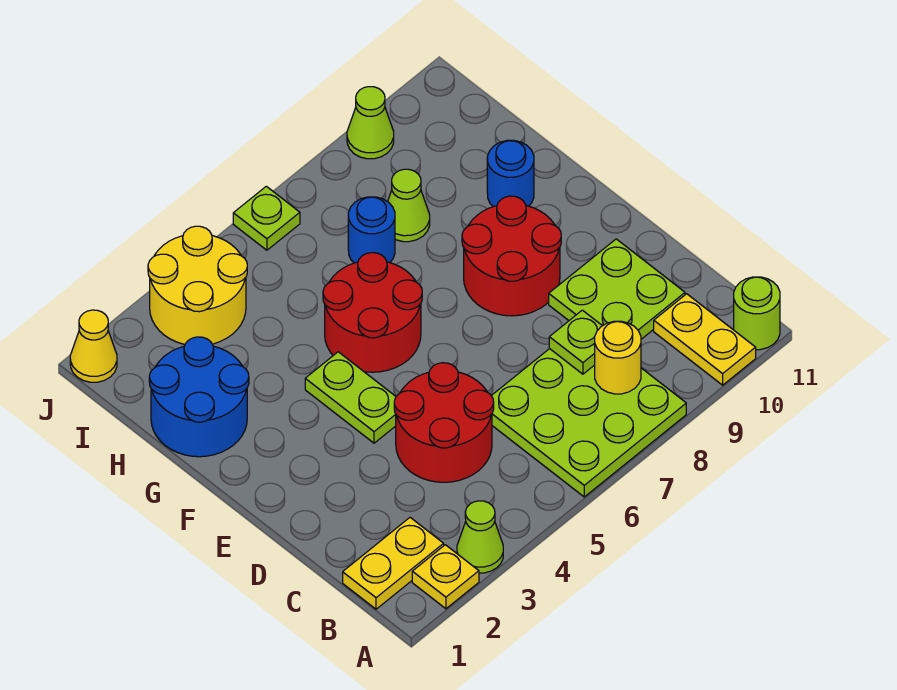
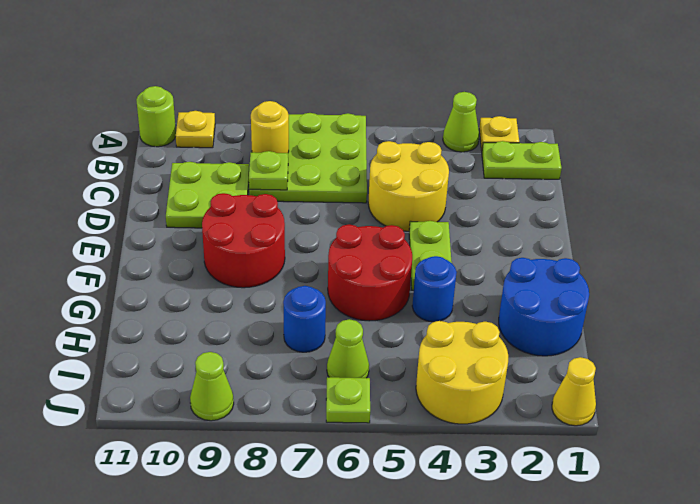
yellow 1x2 plate [654,294,756,385] -> yellow 1x1 plate [176,111,215,148]
yellow 1x2 plate [343,518,444,609] -> lime 1x2 plate [482,141,562,179]
red 2x2 round brick [394,363,494,482] -> yellow 2x2 round brick [368,141,449,231]
blue 1x1 round brick [487,140,534,207] -> blue 1x1 round brick moved to [412,256,457,322]
lime 1x1 cone [388,169,430,242] -> lime 1x1 cone moved to [327,319,369,378]

